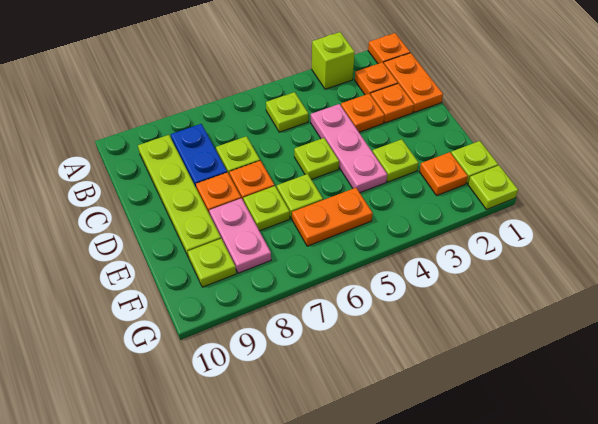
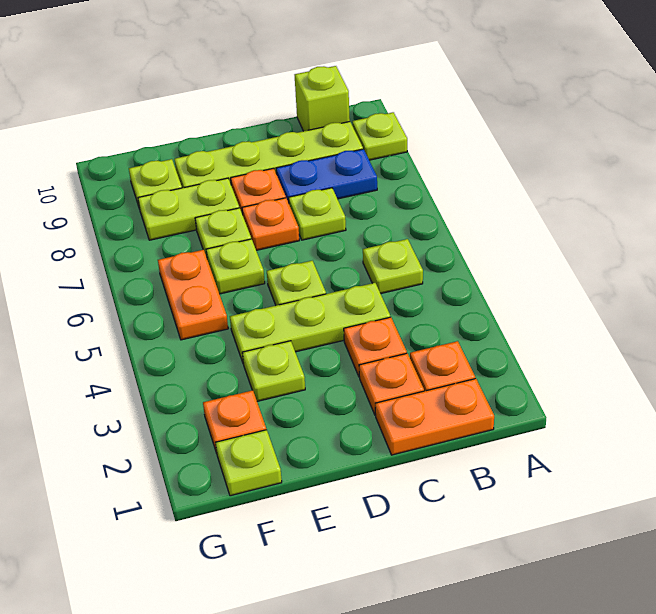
orange 1x1 plate [368,33,410,64] -> none
lime 1x1 brick [312,32,355,89] -> lime 1x1 brick moved to [295,66,350,131]
pink 1x3 plate [311,104,387,193] -> lime 1x3 plate [230,283,390,364]
pink 1x2 plate [209,198,271,273] -> lime 1x2 plate [138,178,239,240]
lime 1x1 plate [468,165,518,209] -> lime 1x1 plate moved to [352,112,407,160]

